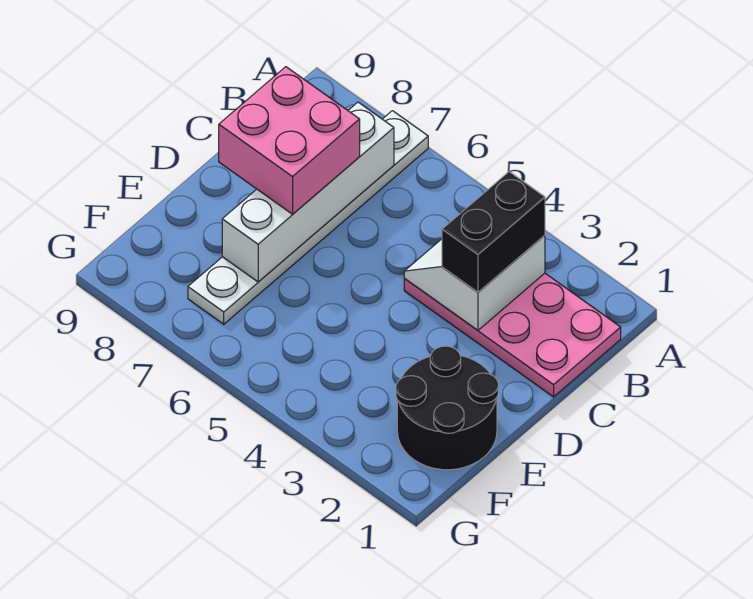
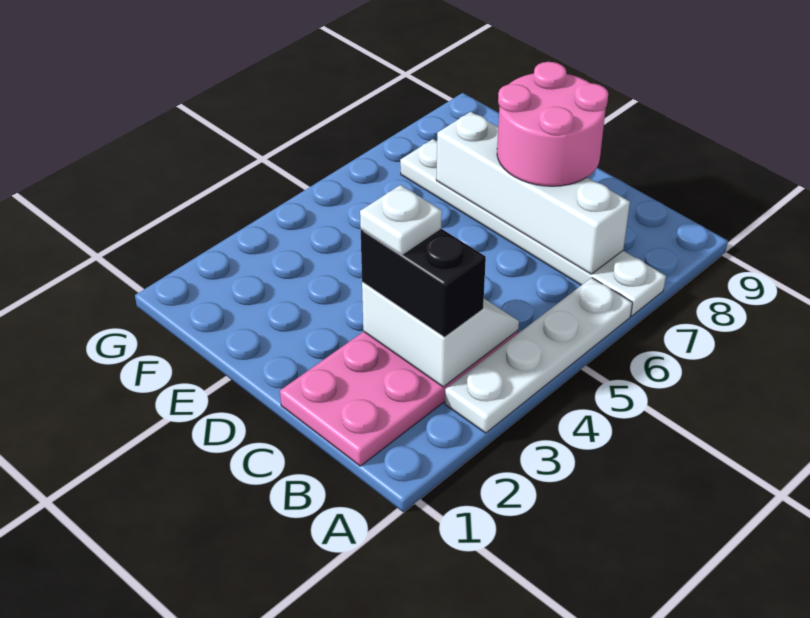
none -> white 1x4 plate [445,278,632,433]
none -> white 1x1 plate [360,185,442,255]
pink 2x2 brick [219,67,360,214] -> pink 2x2 round brick [497,62,608,186]
black 2x2 round brick [396,346,498,470] -> none

